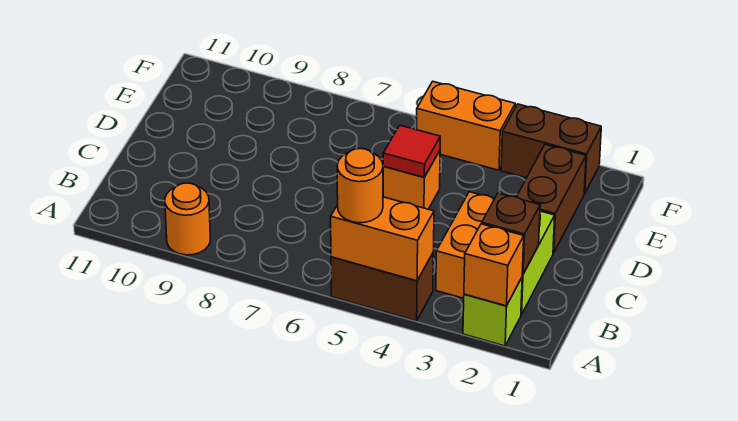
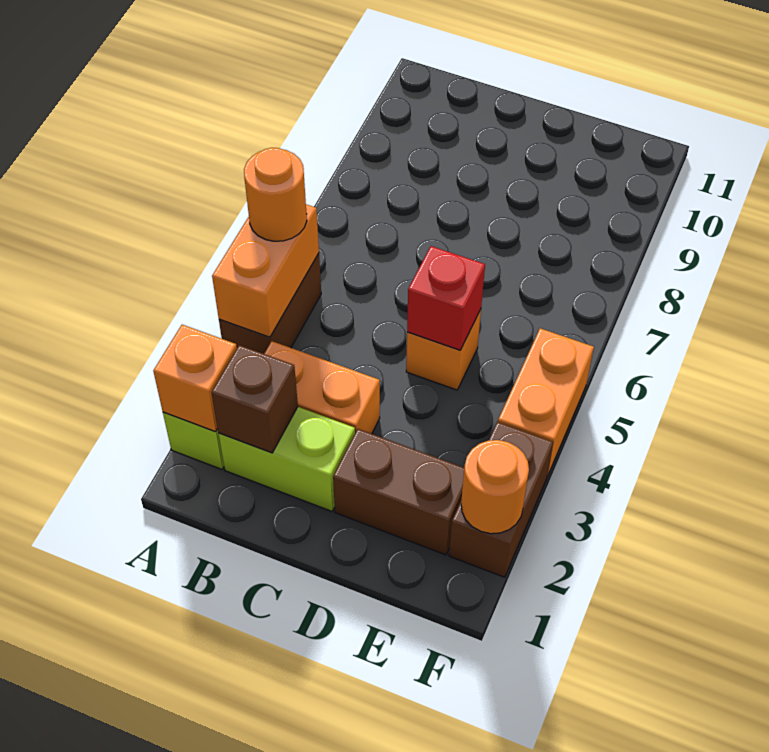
orange 1x1 round brick [165,183,211,255] -> orange 1x1 round brick moved to [461,440,529,534]
red 1x1 tile [383,125,440,177] -> red 1x1 brick [407,246,485,350]

